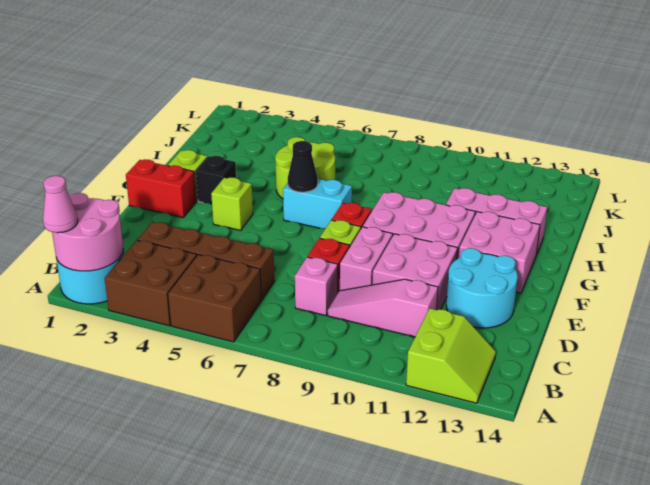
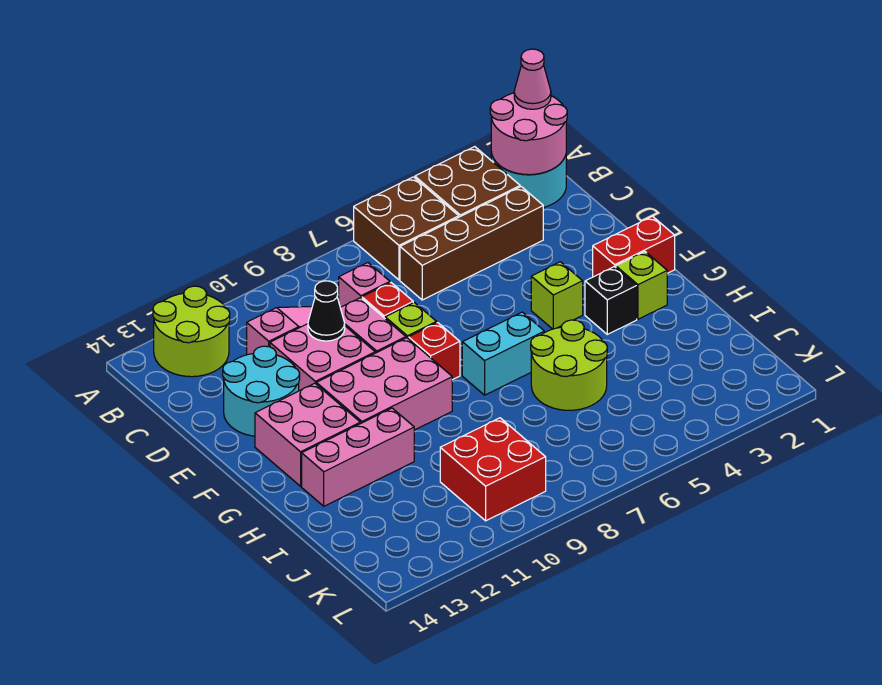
lime 2x2 slope [406,308,496,403] -> lime 2x2 round brick [153,286,230,377]
black 1x1 cone [288,141,318,192] -> black 1x1 cone moved to [308,281,345,341]
none -> red 2x2 brick [440,418,546,521]

